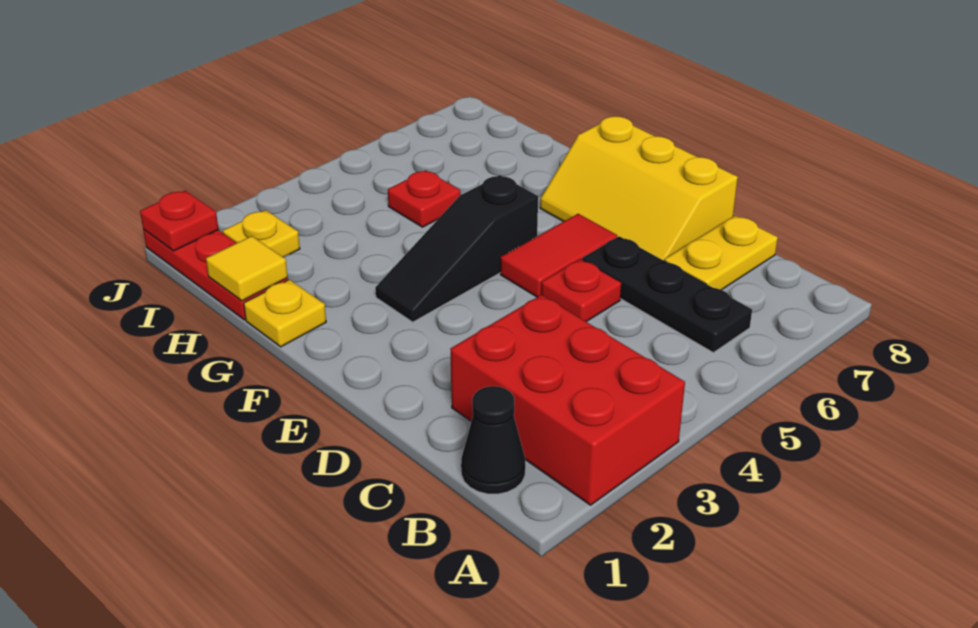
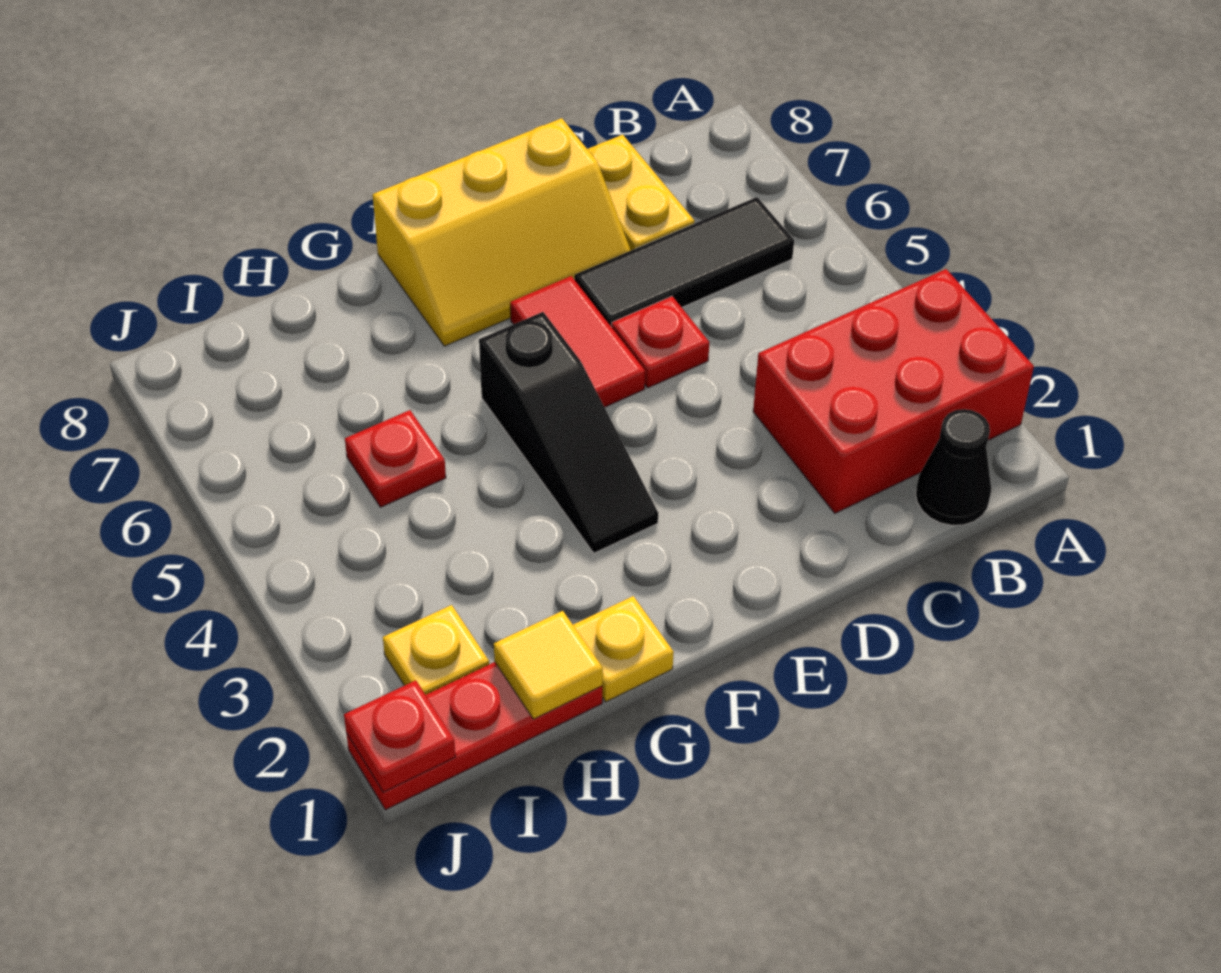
black 1x3 plate [582,236,752,353] -> black 1x3 tile [574,197,794,327]

